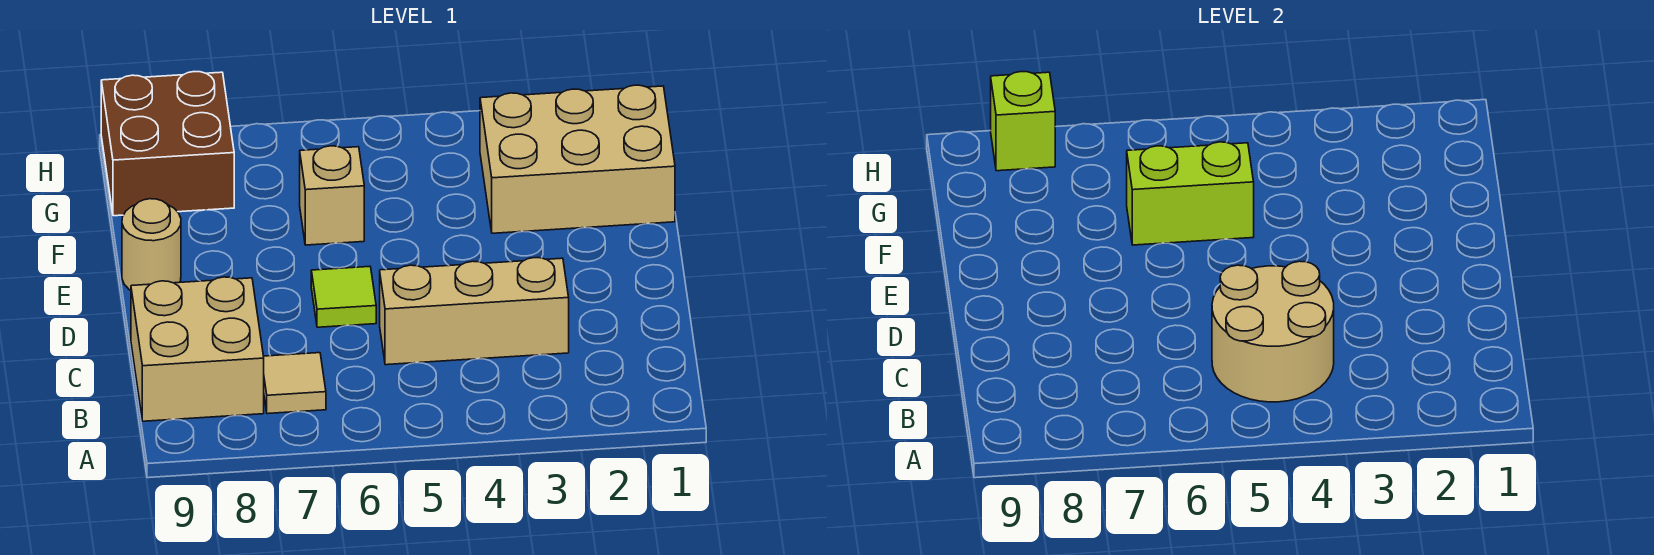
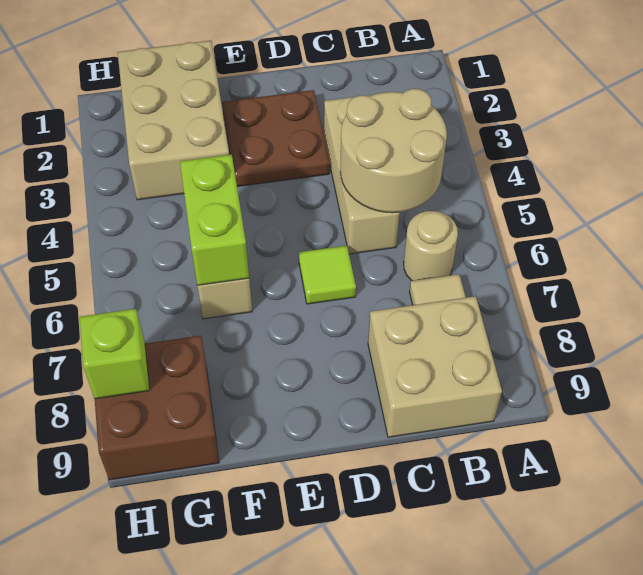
none -> brown 2x2 plate [222,90,330,187]
tan 1x1 round brick [122,199,181,290] -> tan 1x1 round brick moved to [404,211,458,281]

